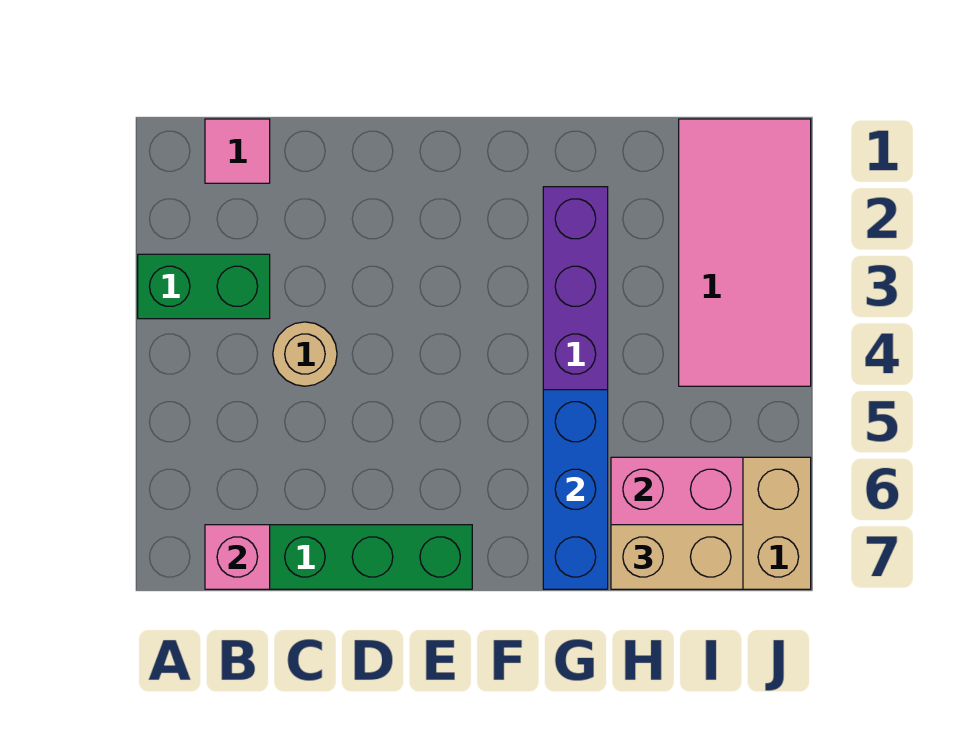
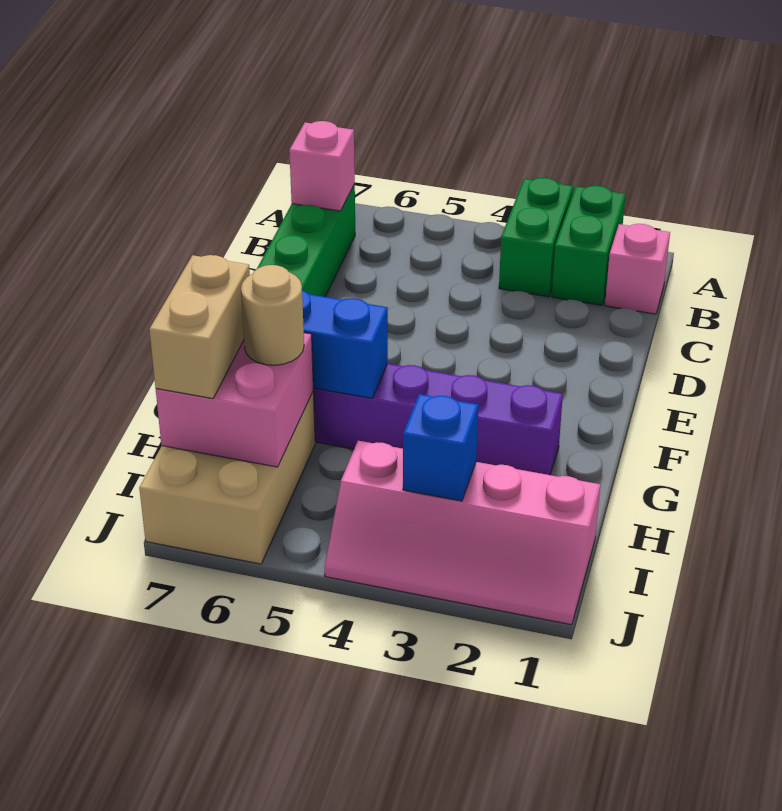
none -> green 1x2 brick [552,186,626,305]
pink 1x1 tile [205,119,270,183] -> pink 1x1 brick [605,224,670,314]
tan 1x1 round brick [273,322,337,386] -> tan 1x1 round brick moved to [241,265,304,365]
pink 2x4 tile [679,119,811,386] -> pink 2x4 slope [325,441,600,625]
none -> blue 1x1 brick [403,394,478,501]

